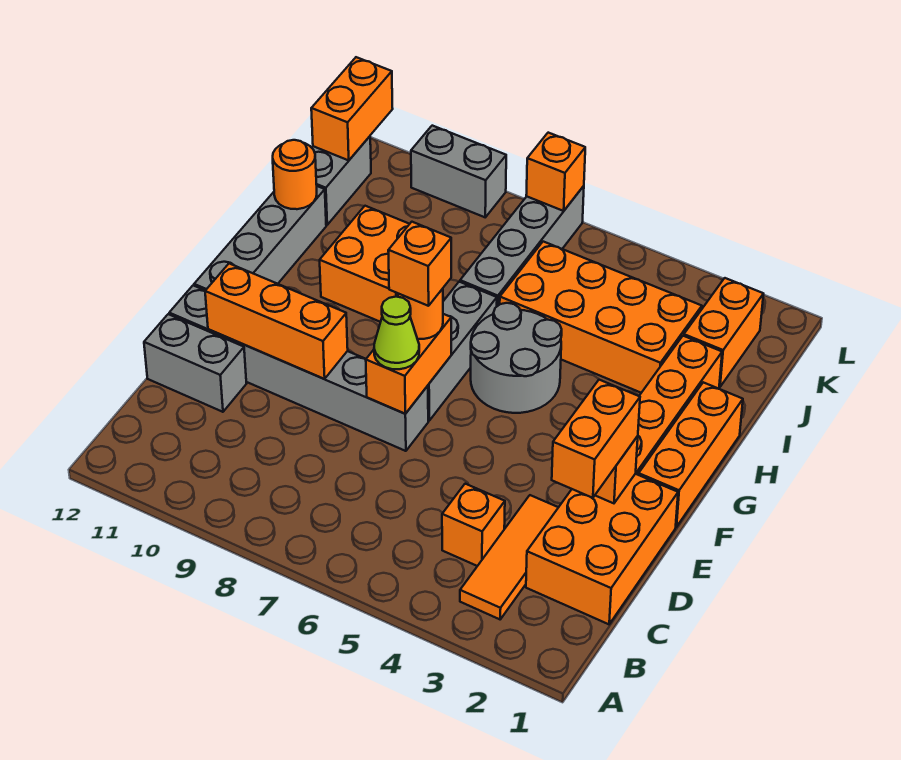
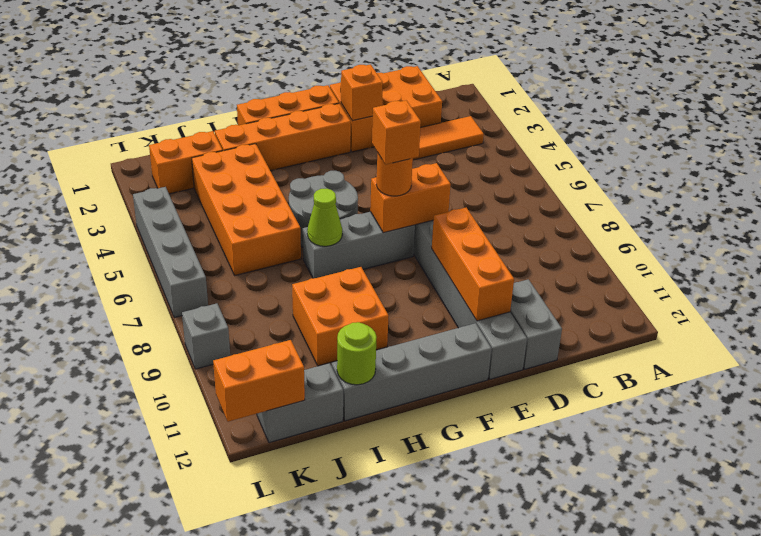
orange 1x1 brick [442,484,505,566] -> none
orange 1x2 brick [552,380,640,498] -> none
lime 1x1 cone [374,297,419,369] -> lime 1x1 cone moved to [307,189,342,246]
grey 1x4 brick [460,186,584,306] -> grey 1x4 brick turned to [133,187,208,318]
orange 1x1 round brick [273,140,317,209] -> lime 1x1 round brick [337,322,376,385]
orange 1x1 brick [526,133,585,211] -> none
grey 1x2 brick [411,126,506,217] -> grey 1x1 brick [182,303,230,369]

